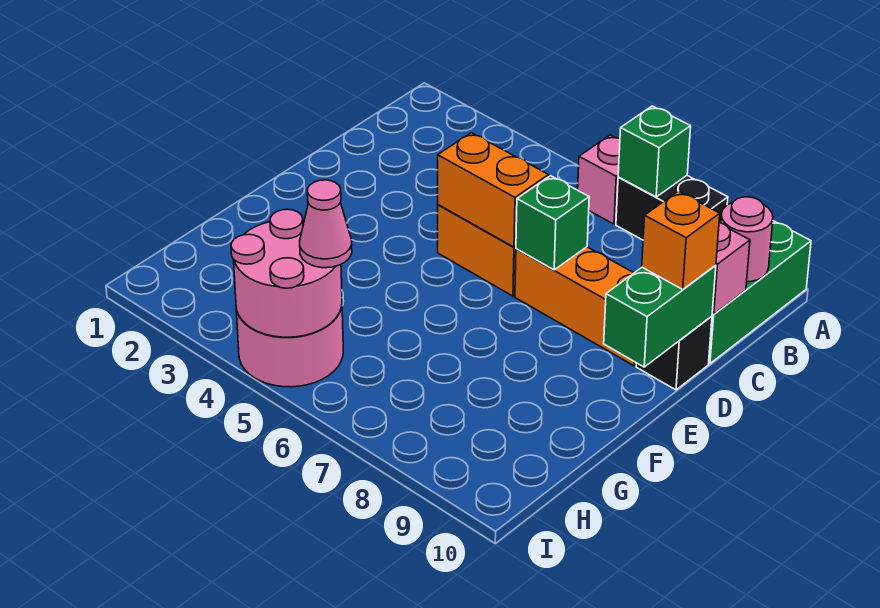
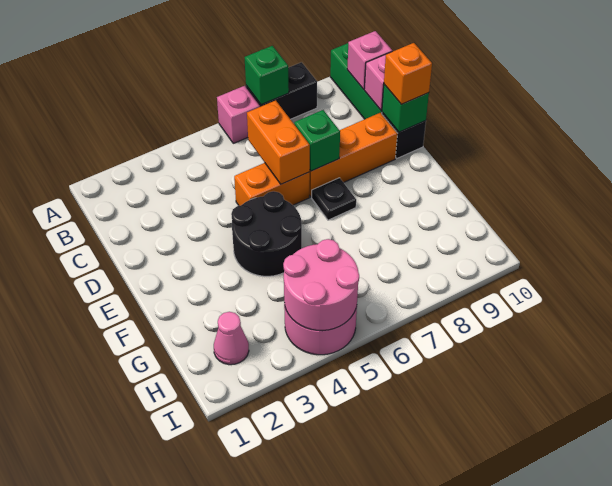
pink 1x1 round brick [721,197,773,282] -> pink 1x1 brick [347,31,392,89]
orange 1x2 brick [438,133,549,247] -> orange 1x2 brick turned to [247,100,310,184]
green 1x2 brick [604,265,716,367] -> green 1x1 brick [382,85,429,132]
none -> black 2x2 round brick [231,191,302,276]
none -> black 1x1 plate [312,178,356,220]
pink 1x1 cone [300,180,352,268] -> pink 1x1 cone moved to [214,312,249,365]

